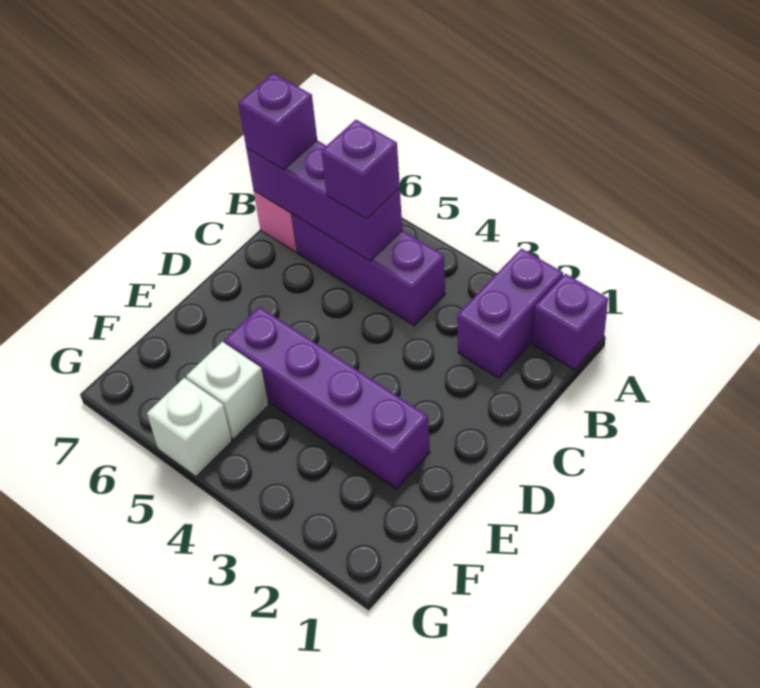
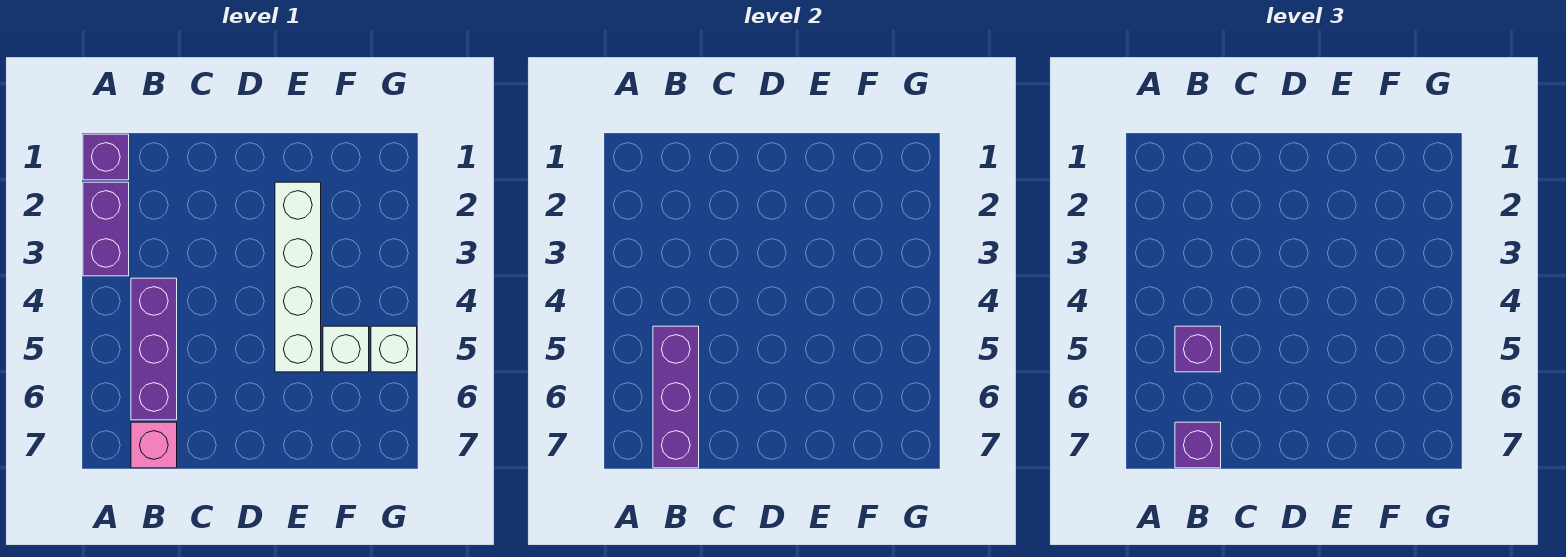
purple 1x2 brick [457,249,563,378] -> purple 1x2 brick turned to [83,182,129,276]
purple 1x4 brick [224,307,430,488] -> white 1x4 brick [275,182,321,372]

